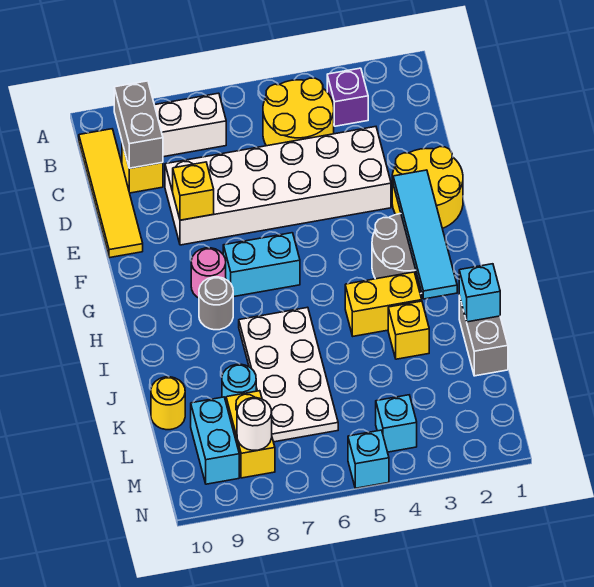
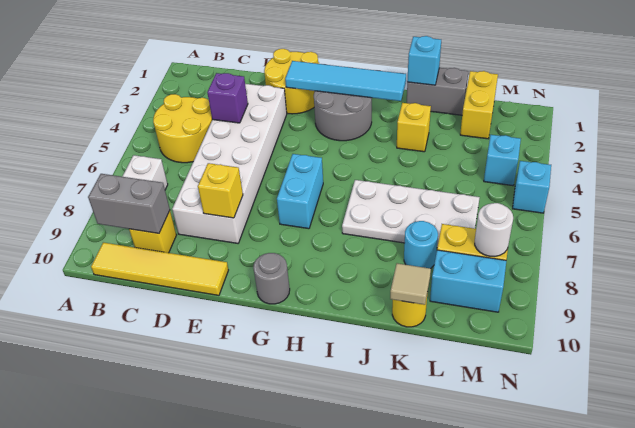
purple 1x1 brick [327,68,368,126] -> purple 1x1 brick moved to [207,73,248,123]
pink 1x1 round brick [191,248,226,298] -> none
grey 1x1 round brick [199,277,233,330] -> grey 1x1 round brick moved to [253,253,290,304]
yellow 1x2 brick [345,272,422,336] -> yellow 1x2 brick moved to [460,71,498,139]
none -> tan 1x1 tile [390,263,431,305]

